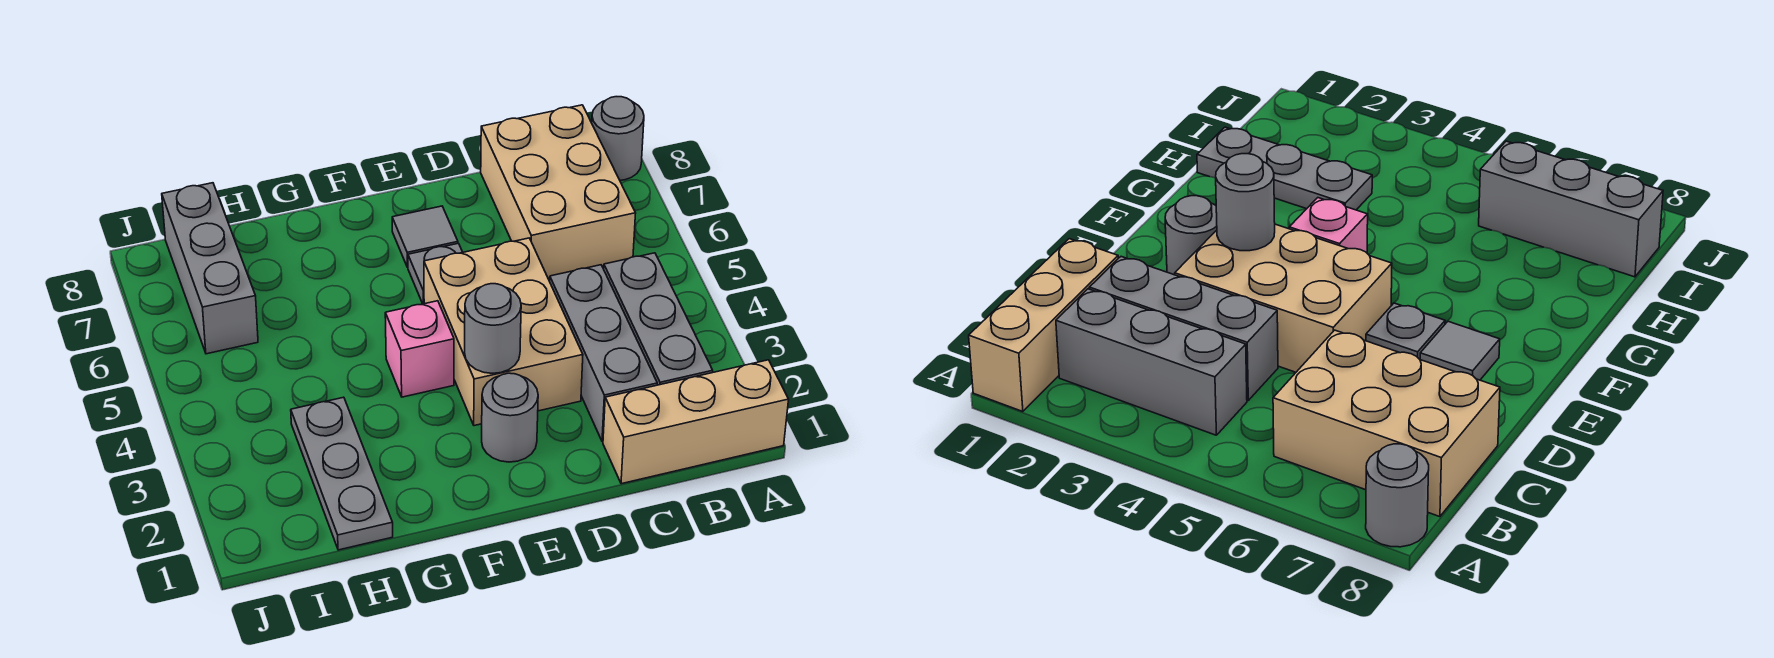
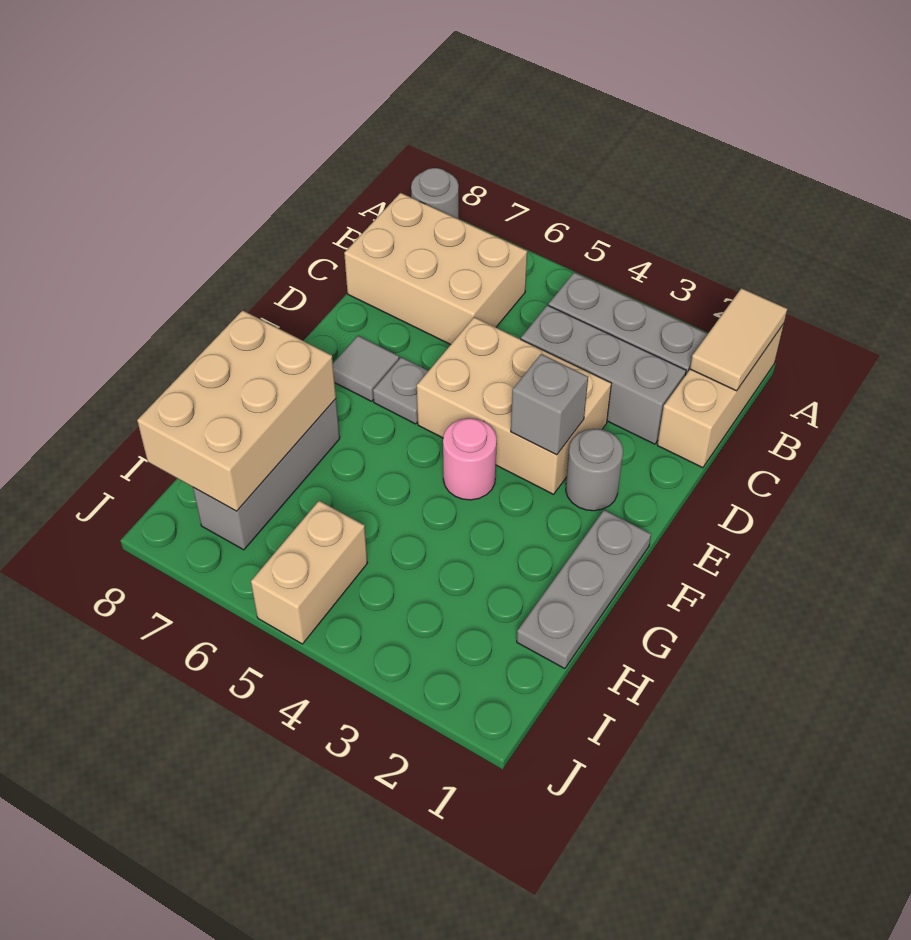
none -> tan 1x2 tile [690,288,787,391]
grey 1x1 round brick [465,284,521,373] -> grey 1x1 brick [511,354,588,455]
pink 1x1 brick [385,301,454,397] -> pink 1x1 round brick [443,418,497,500]
none -> tan 2x3 brick [137,310,336,511]
grey 1x3 plate [291,397,393,550] -> grey 1x3 plate turned to [517,510,651,669]
none -> tan 1x2 brick [251,501,367,644]
grey 1x3 brick [162,183,258,354] -> grey 1x3 brick turned to [193,399,340,550]

